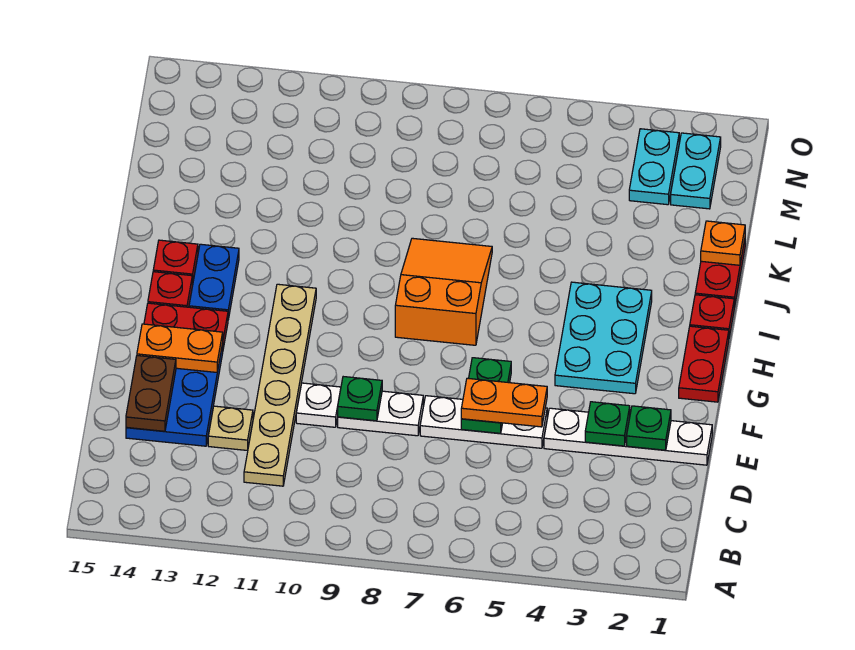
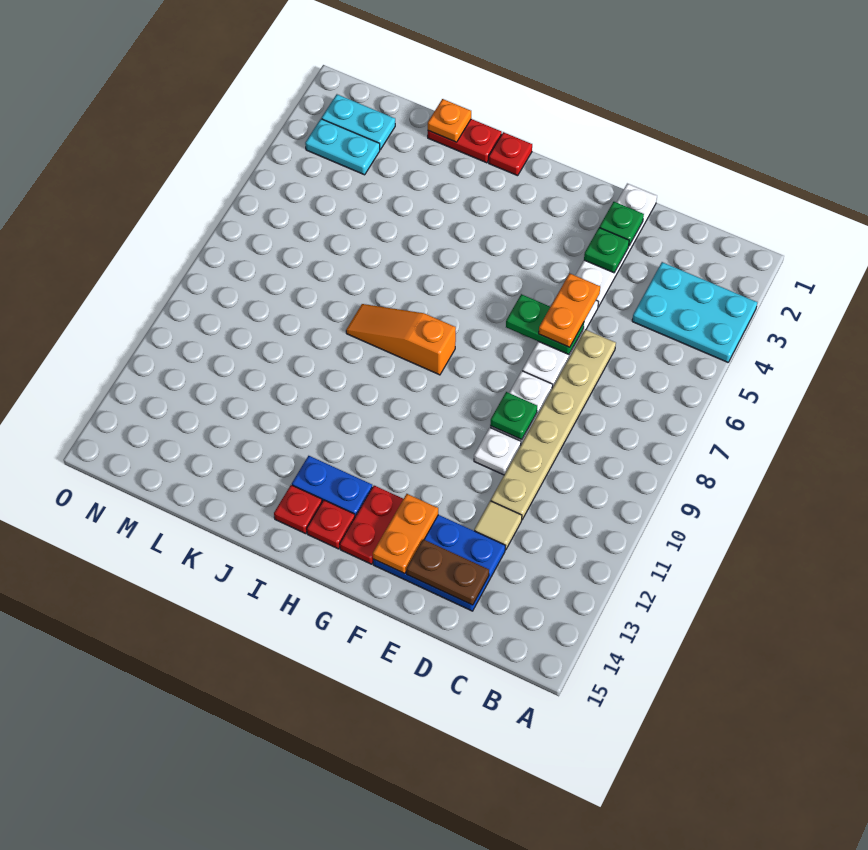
tan 1x6 plate [244,284,316,486] -> tan 1x6 plate turned to [491,329,616,519]
tan 1x1 plate [208,406,253,450] -> tan 1x1 tile [474,501,522,550]
red 1x2 plate [679,326,729,402] -> none
cyan 2x3 plate [555,282,652,394] -> cyan 2x3 plate moved to [632,262,757,362]
orange 2x3 slope [395,238,492,345] -> orange 1x3 slope [346,304,456,375]

